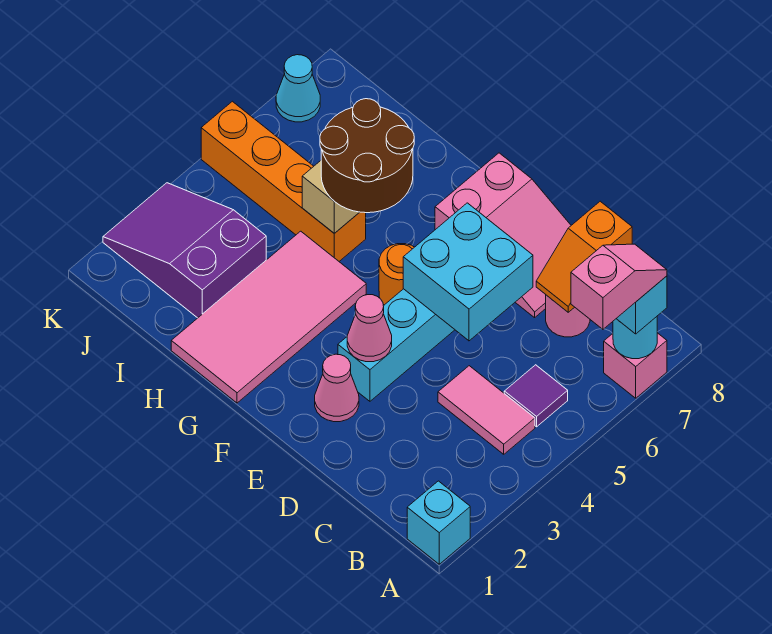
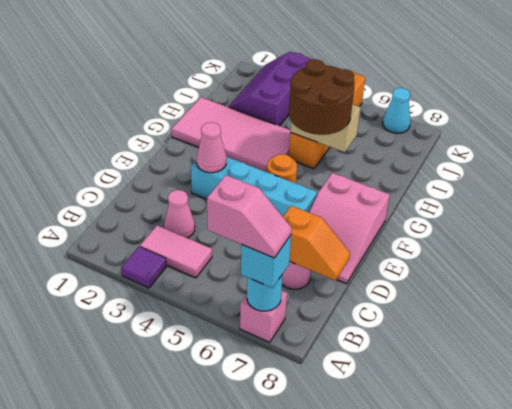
cyan 1x1 brick [407,481,470,564] -> none
pink 1x2 tile [438,366,535,454] -> pink 1x2 tile turned to [140,225,212,278]
purple 1x1 tile [504,365,568,427] -> purple 1x1 tile moved to [121,247,166,288]
orange 1x2 slope [536,201,632,312] -> orange 1x2 slope turned to [283,206,350,281]
cyan 2x2 brick [403,203,533,341] -> none
pink 1x1 cone [315,354,359,422] -> pink 1x1 cone moved to [164,190,195,238]
purple 2x3 slope [103,183,266,318] -> purple 2x3 slope turned to [228,52,313,126]

